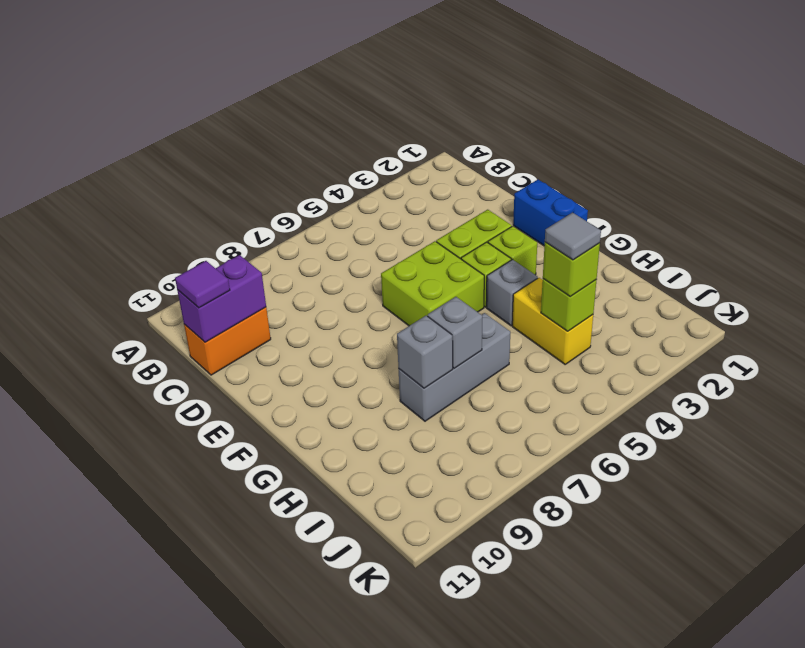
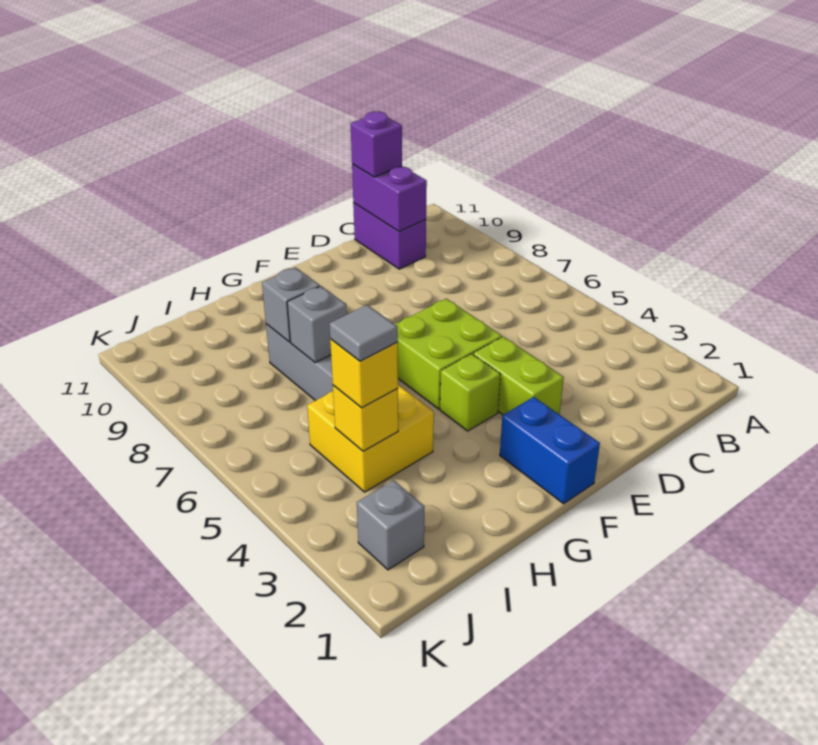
orange 1x2 brick [184,307,271,375] -> purple 1x2 brick [353,203,426,269]
purple 1x1 tile [175,261,230,308] -> purple 1x1 brick [351,112,402,177]
blue 1x2 brick [513,180,588,246] -> blue 1x2 brick turned to [500,397,600,504]
lime 1x1 brick [488,226,537,275] -> none
grey 1x1 brick [486,259,538,326] -> grey 1x1 brick moved to [357,480,425,570]
yellow 1x2 brick [512,278,593,364] -> yellow 2x2 brick [307,385,434,492]
lime 1x1 brick [541,279,596,331] -> yellow 1x1 brick [333,385,398,451]
lime 1x1 brick [543,242,600,297] -> yellow 1x1 brick [330,339,398,408]

